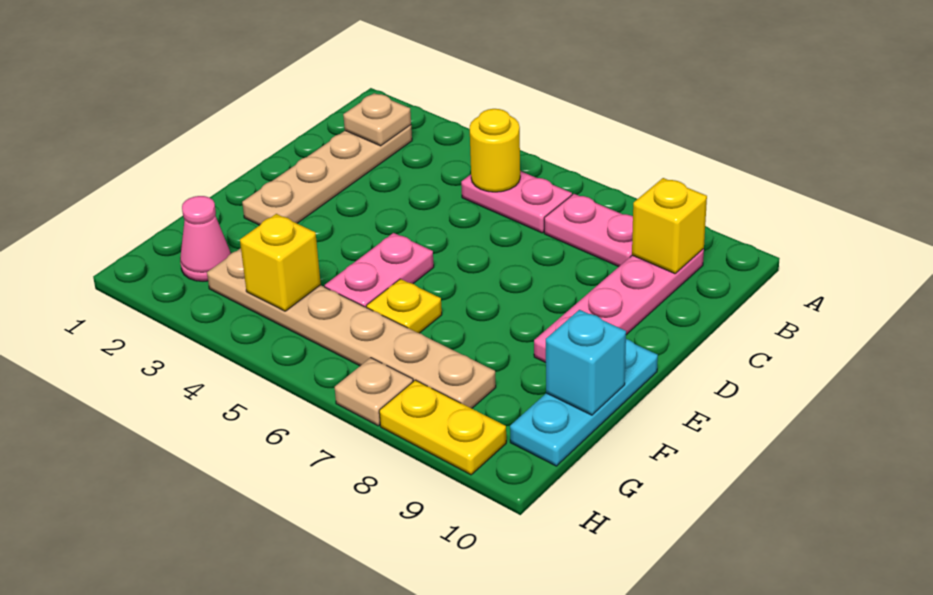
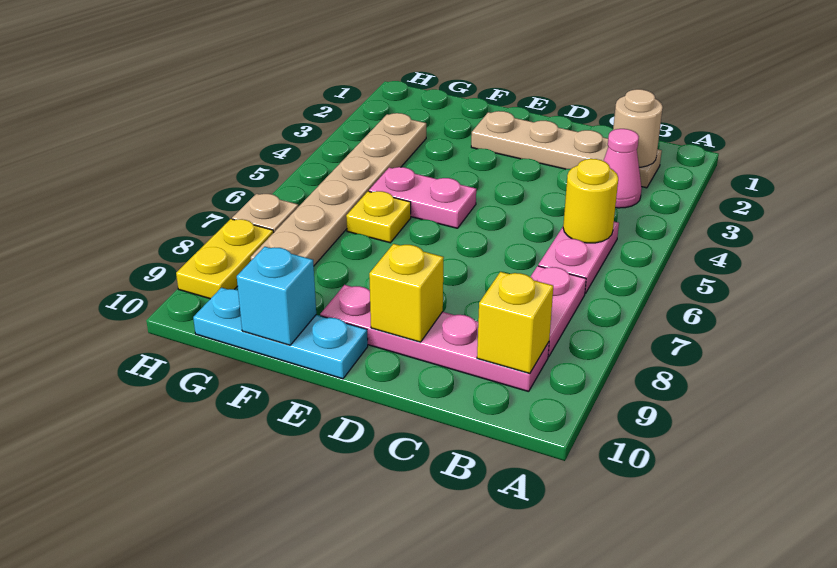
tan 1x1 plate [343,93,411,146] -> tan 1x1 round brick [613,89,663,167]
pink 1x1 cone [180,196,231,281] -> pink 1x1 cone moved to [604,129,642,208]
yellow 1x1 brick [240,214,321,311] -> yellow 1x1 brick moved to [369,244,444,342]

